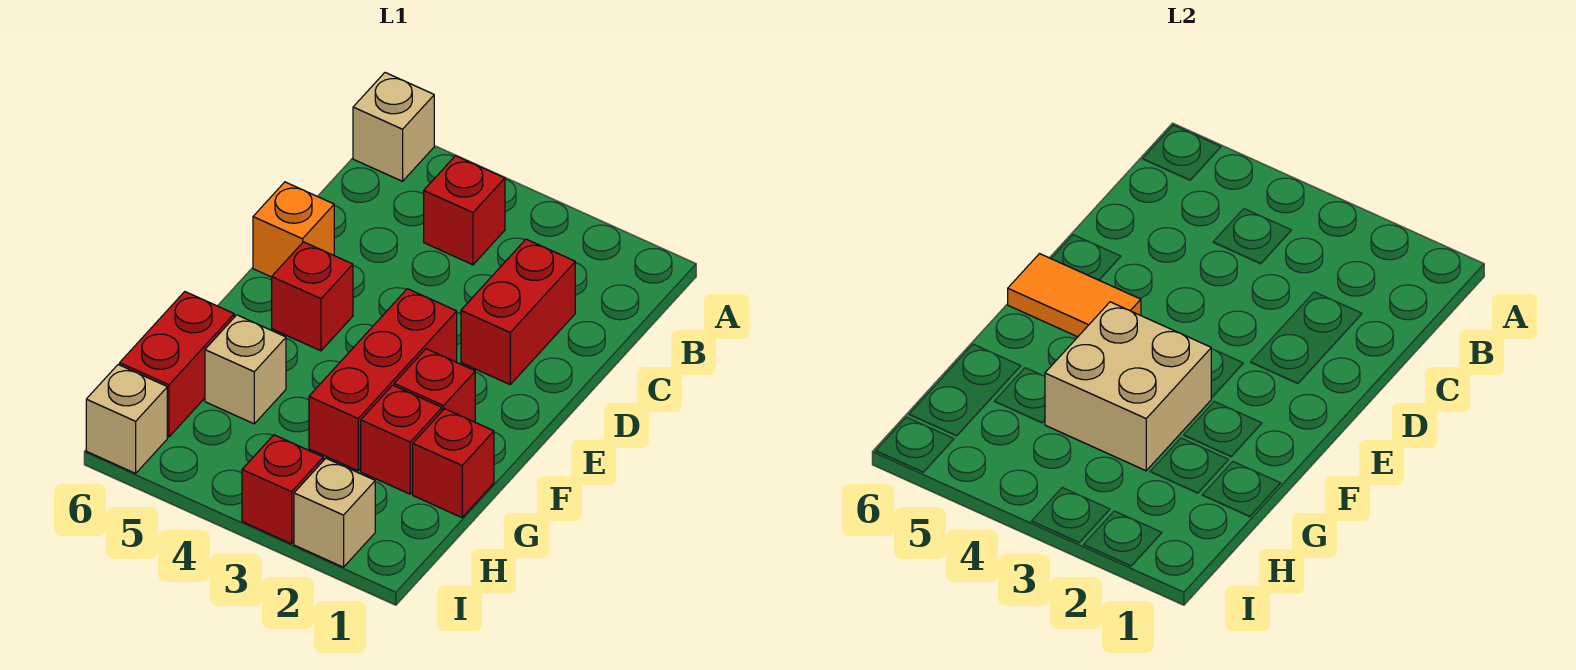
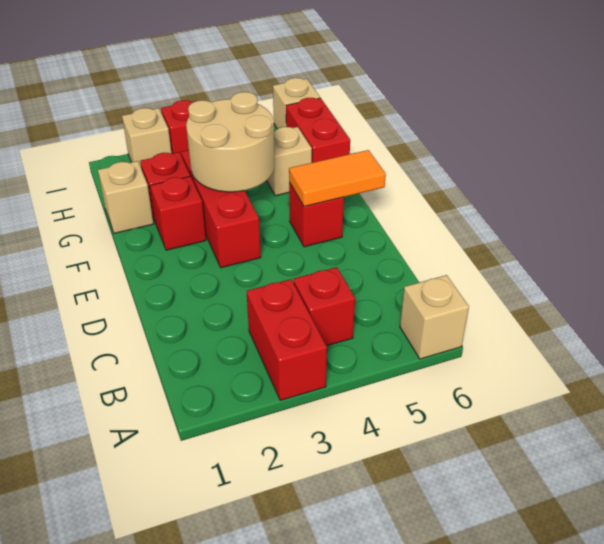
red 1x2 brick [461,239,575,384] -> red 1x2 brick moved to [247,279,327,400]
orange 1x1 brick [253,182,334,277] -> none
tan 2x2 brick [1045,302,1211,471] -> tan 2x2 round brick [186,92,275,192]
red 1x1 brick [413,409,494,518] -> tan 1x1 brick [98,161,154,233]

